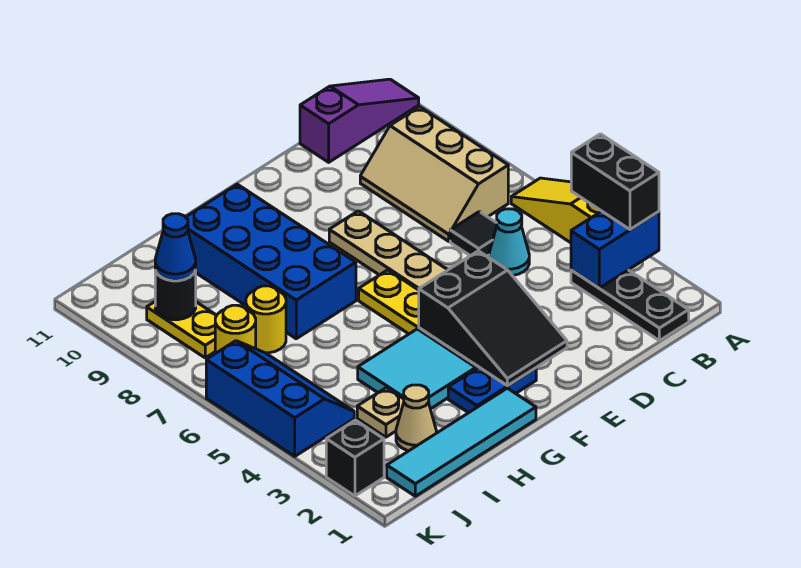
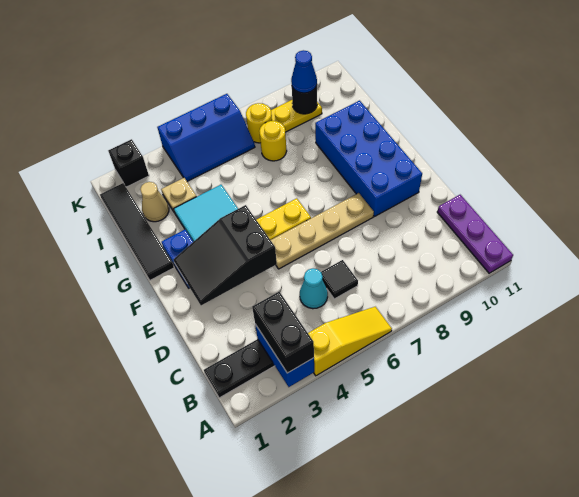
black 1x2 brick [571,134,659,229] -> black 1x2 brick turned to [252,292,314,373]
purple 1x3 slope [300,79,419,162] -> purple 1x3 plate [437,195,513,273]
tan 2x3 slope [360,107,508,241] -> none
cyan 1x4 tile [387,388,536,496] -> black 1x4 tile [100,183,174,280]
blue 2x4 brick [186,184,356,339] -> blue 2x4 brick turned to [315,101,422,217]

